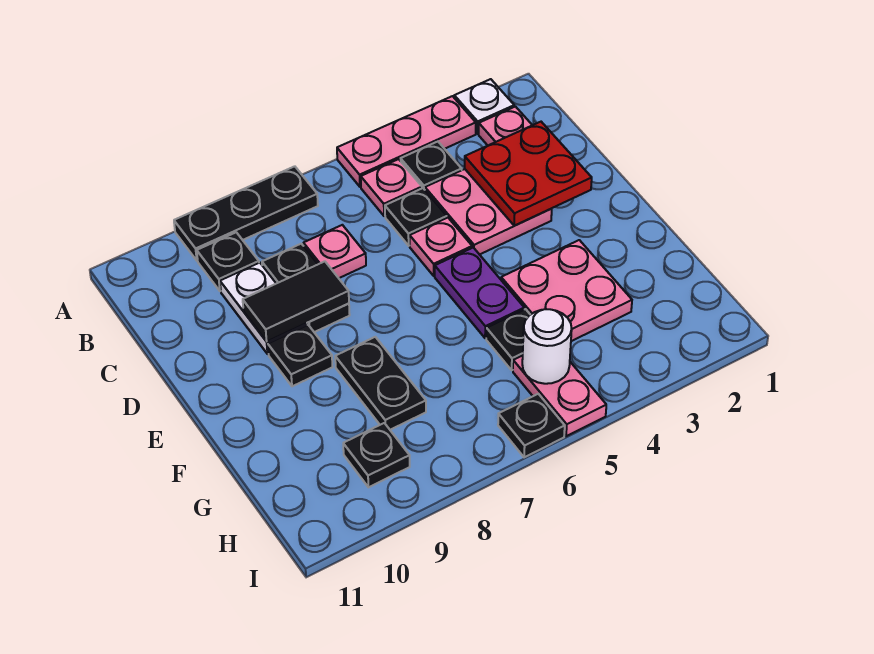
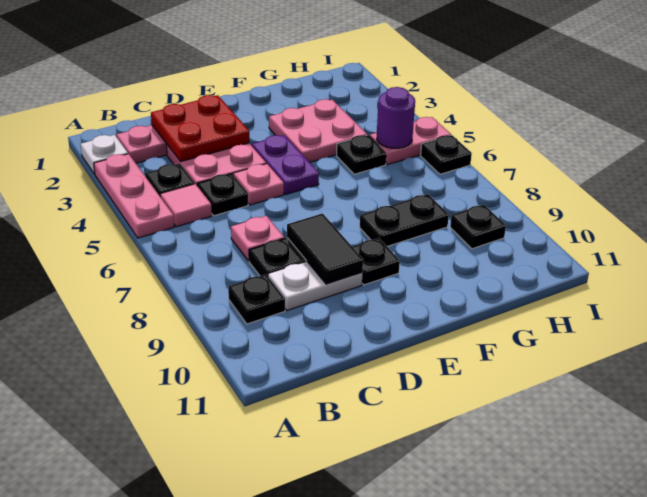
black 1x3 plate [174,166,318,261] -> none
pink 1x1 plate [361,159,422,216] -> pink 1x1 tile [160,184,212,227]
purple 1x2 plate [435,248,524,338] -> purple 1x2 plate turned to [252,135,319,195]
white 1x1 round brick [522,309,572,384] -> purple 1x1 round brick [376,87,415,148]

